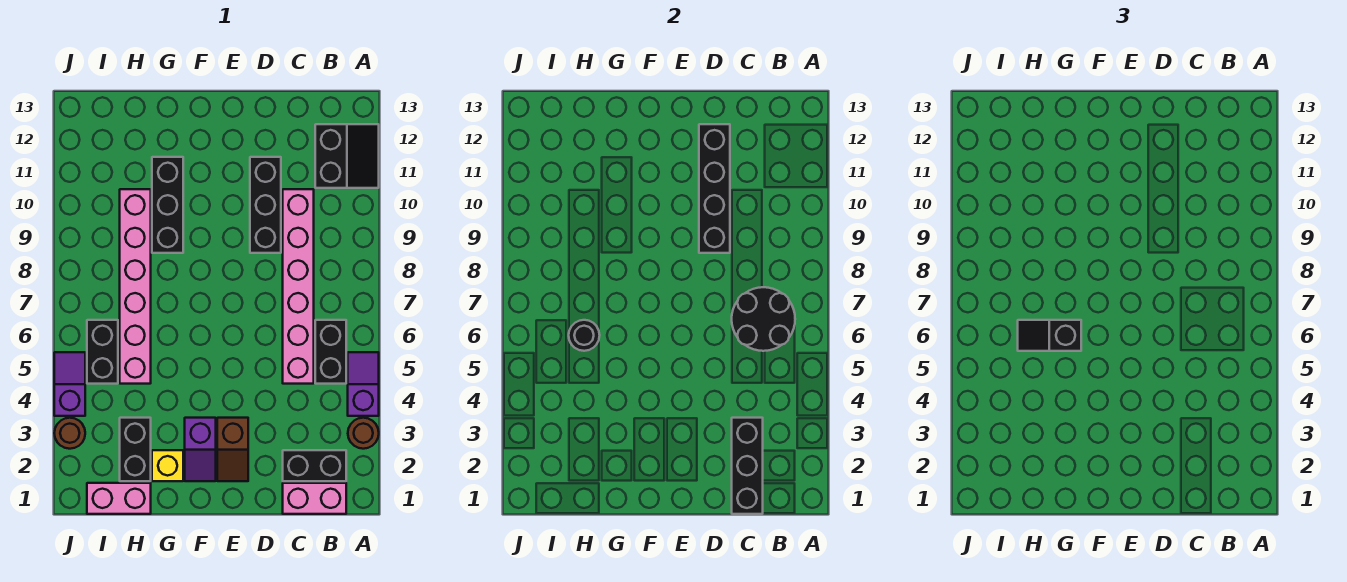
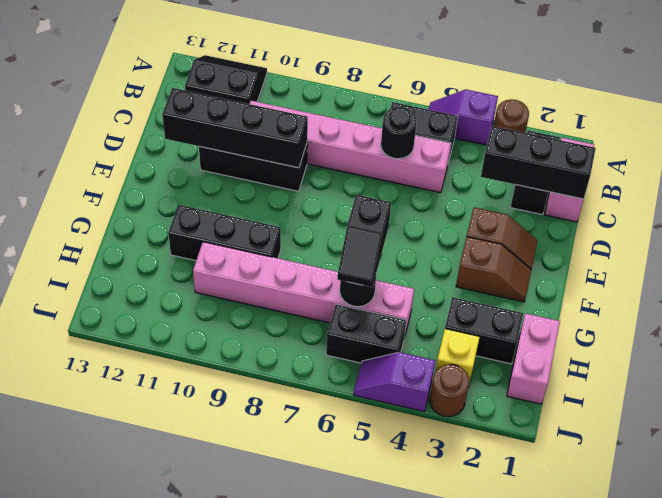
black 2x2 round brick [732,287,795,351] -> black 1x1 round brick [381,107,417,159]
purple 1x2 slope [185,418,216,481] -> brown 1x2 slope [456,237,531,302]
yellow 1x1 brick [152,450,183,481] -> yellow 1x1 brick moved to [435,329,480,383]

